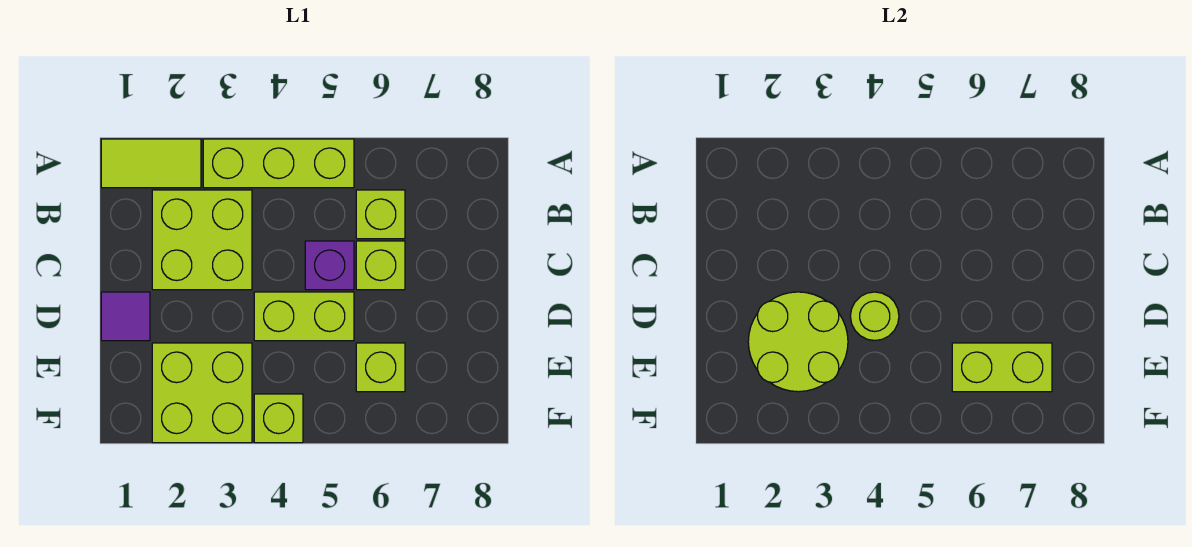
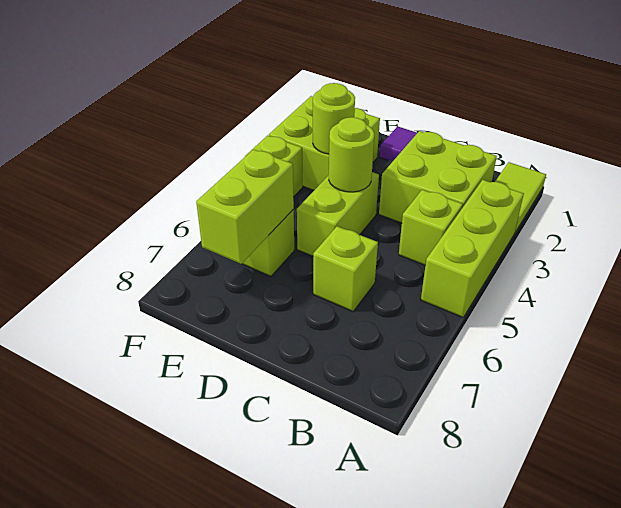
lime 1x1 brick [356,190,405,239] -> lime 1x1 brick moved to [399,190,463,265]
purple 1x1 brick [305,241,354,290] -> none
lime 2x2 round brick [748,292,848,392] -> lime 1x1 round brick [313,83,355,154]

